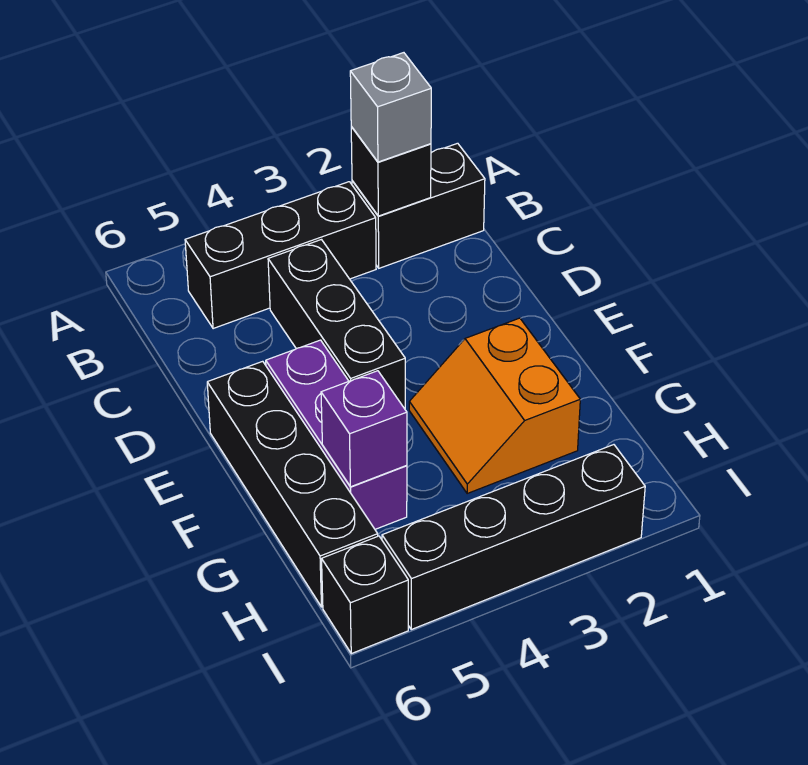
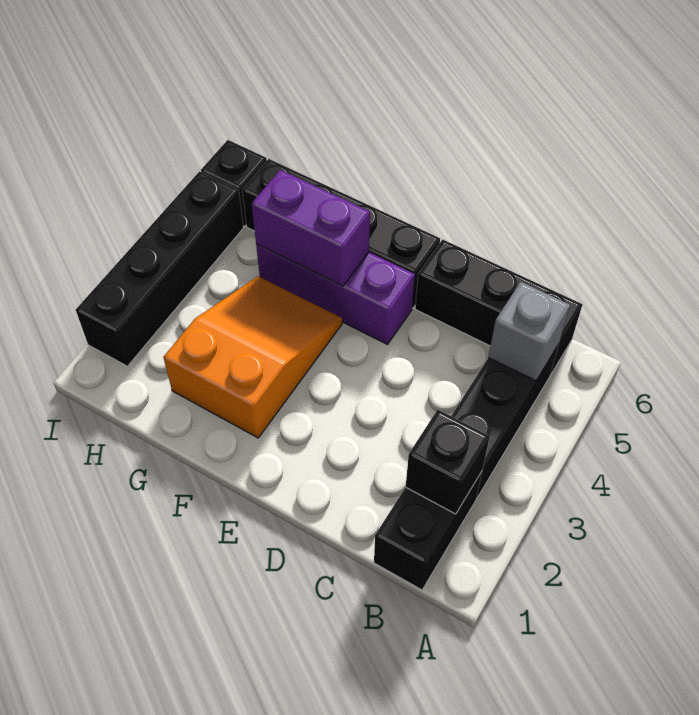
grey 1x1 brick [350,53,431,162] -> grey 1x1 brick moved to [488,282,570,381]
black 1x3 brick [268,240,405,409] -> black 1x3 brick moved to [415,239,582,375]
orange 2x2 slope [409,318,580,494] -> orange 2x3 slope [163,276,342,438]
purple 1x1 brick [321,371,407,487] -> purple 1x2 brick [252,170,370,286]

